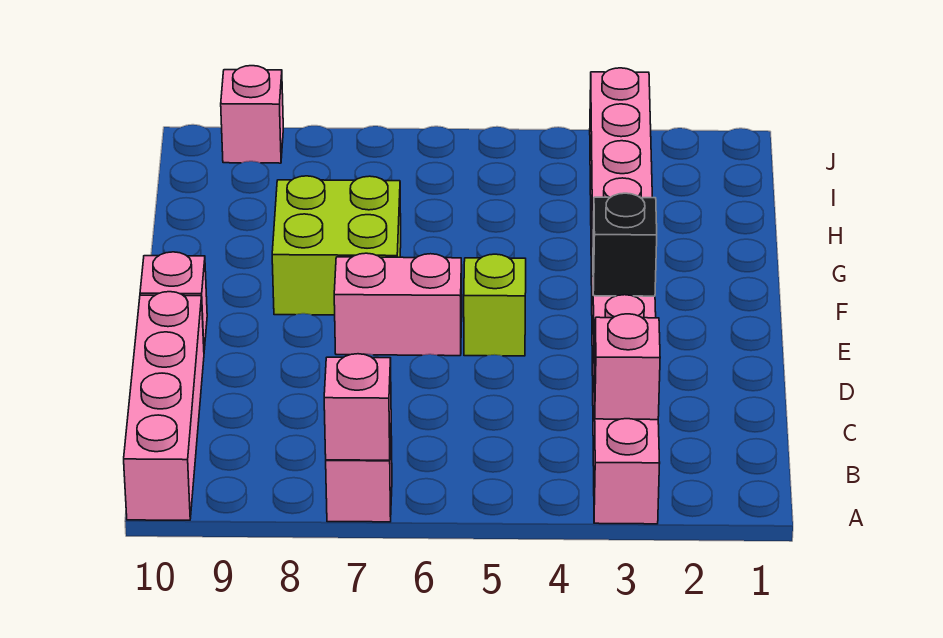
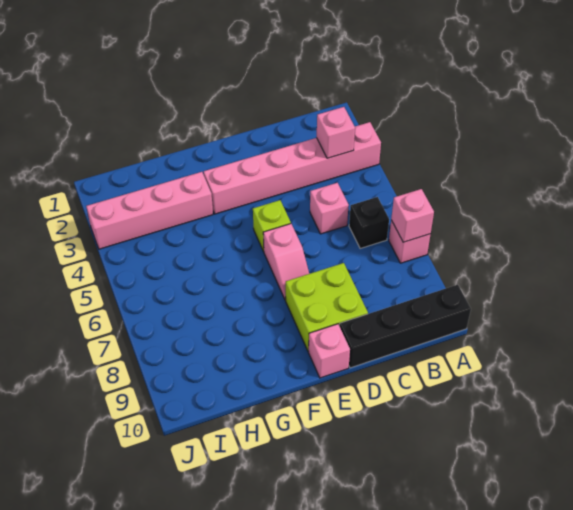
pink 1x4 brick [124,292,204,520] -> black 1x4 brick [340,285,471,368]
black 1x1 brick [593,193,657,296] -> black 1x1 brick moved to [349,197,389,249]
pink 1x2 brick [334,253,462,356] -> pink 1x2 slope [263,224,309,300]
lime 2x2 brick [272,176,401,315] -> lime 2x2 brick moved to [286,263,368,351]
pink 1x1 brick [221,66,283,163] -> pink 1x1 brick moved to [310,183,349,234]

